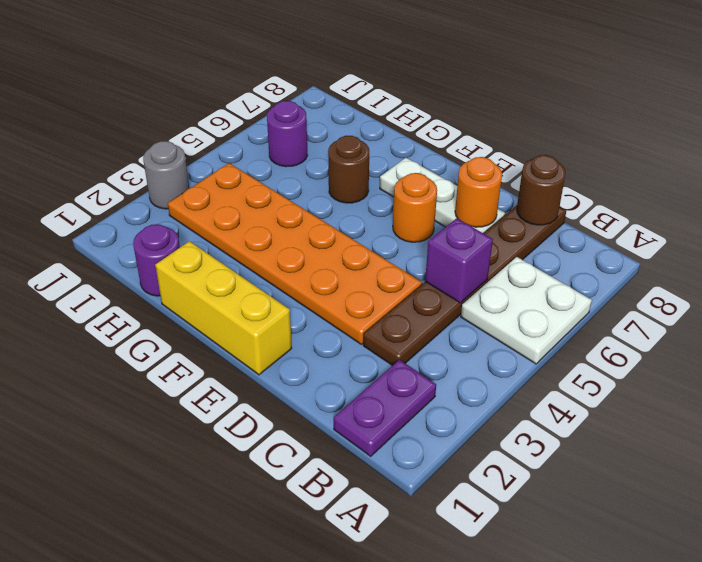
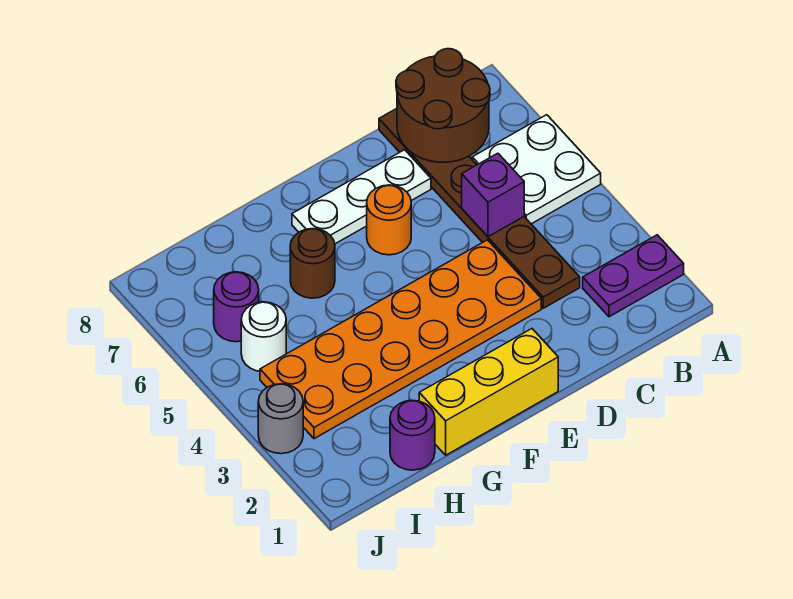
purple 1x2 plate [334,360,436,456] -> purple 1x2 plate turned to [583,235,684,317]
brown 1x1 round brick [517,155,566,225] -> brown 2x2 round brick [396,49,490,162]
orange 1x1 round brick [455,157,502,227] -> none
none -> white 1x1 round brick [241,302,286,371]

